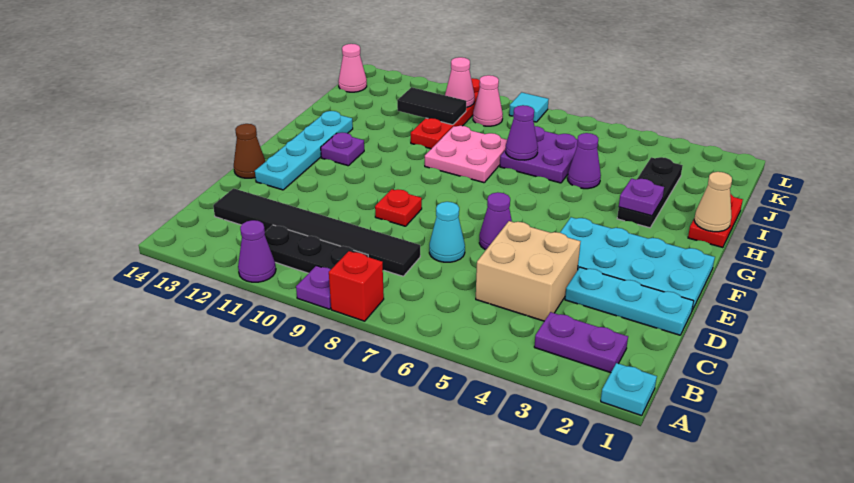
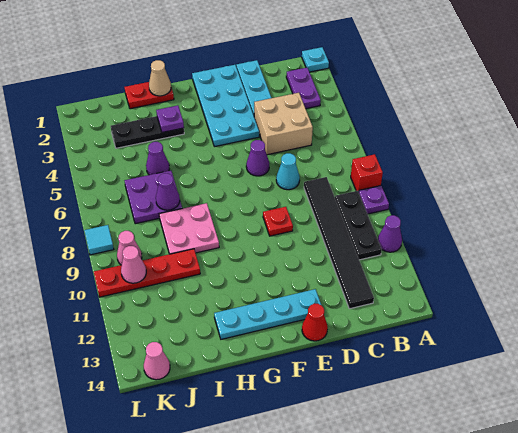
brown 1x1 cone [234,124,266,178] -> red 1x1 cone [302,304,328,341]
purple 1x1 plate [321,133,364,166] -> none
black 1x2 tile [397,87,466,125] -> none

